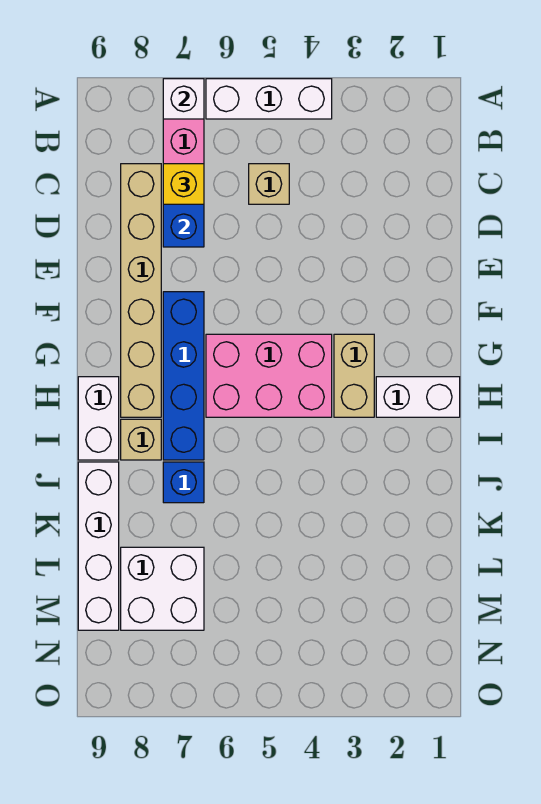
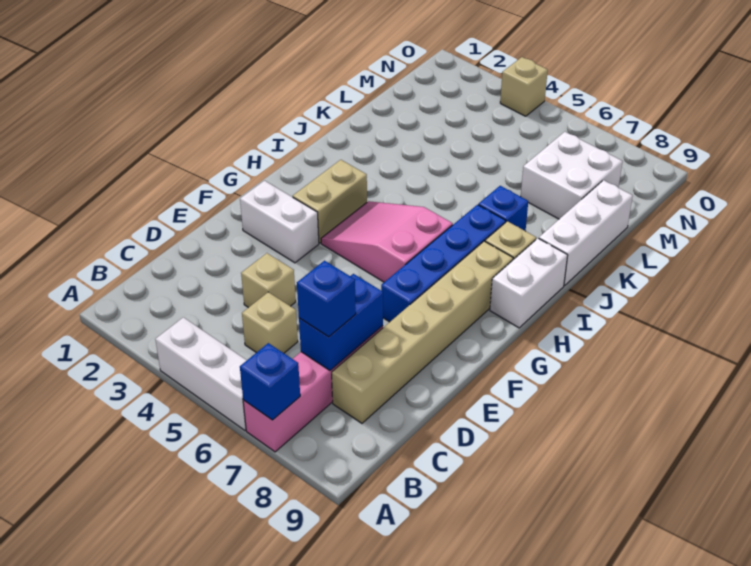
white 1x1 brick [163,79,204,119] -> blue 1x1 brick [240,343,300,420]
yellow 1x1 brick [163,164,204,204] -> blue 1x1 brick [297,261,356,337]
none -> tan 1x1 brick [241,253,296,308]
pink 2x3 brick [206,334,332,417] -> pink 2x3 slope [321,201,453,282]
white 1x2 brick [376,377,460,417] -> white 1x2 brick moved to [240,181,319,263]
white 1x4 brick [78,462,119,630] -> white 1x3 brick [539,180,633,286]
none -> tan 1x1 brick [500,57,548,116]

